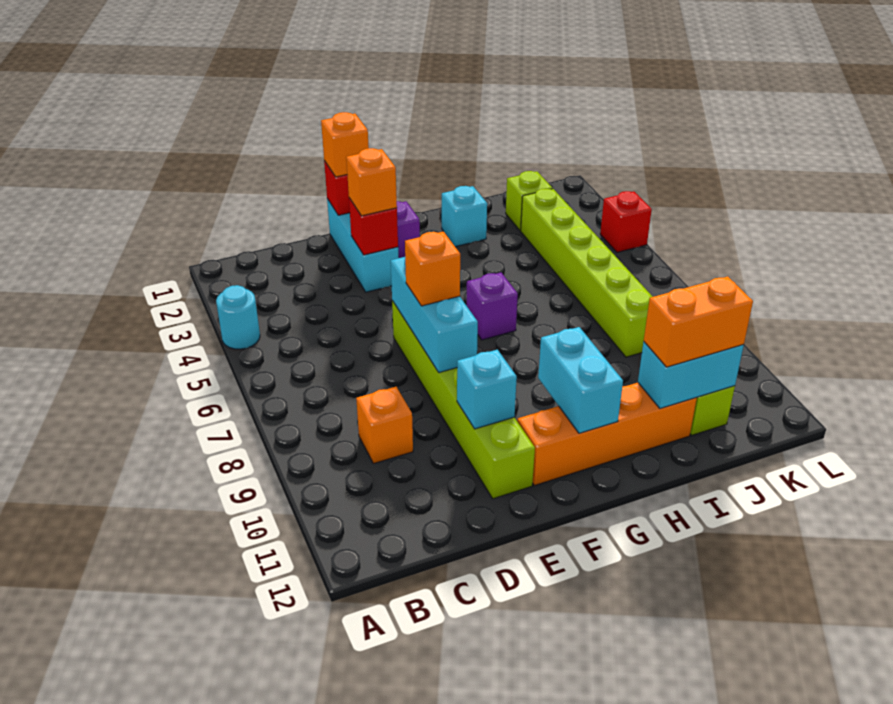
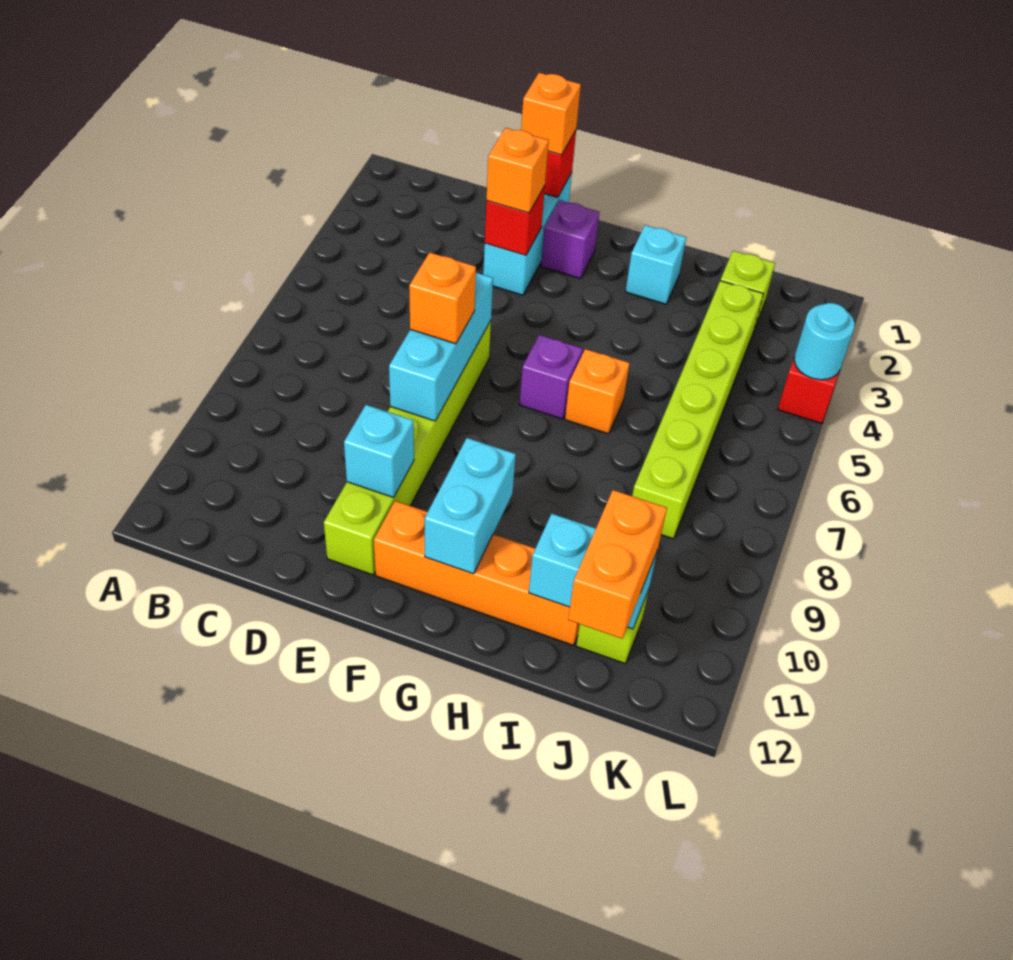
cyan 1x1 round brick [216,285,260,349] -> cyan 1x1 round brick moved to [794,303,855,380]
orange 1x1 brick [356,387,413,464] -> orange 1x1 brick moved to [565,349,629,434]
orange 1x2 brick [644,276,753,367] -> orange 1x2 brick turned to [568,490,667,639]

